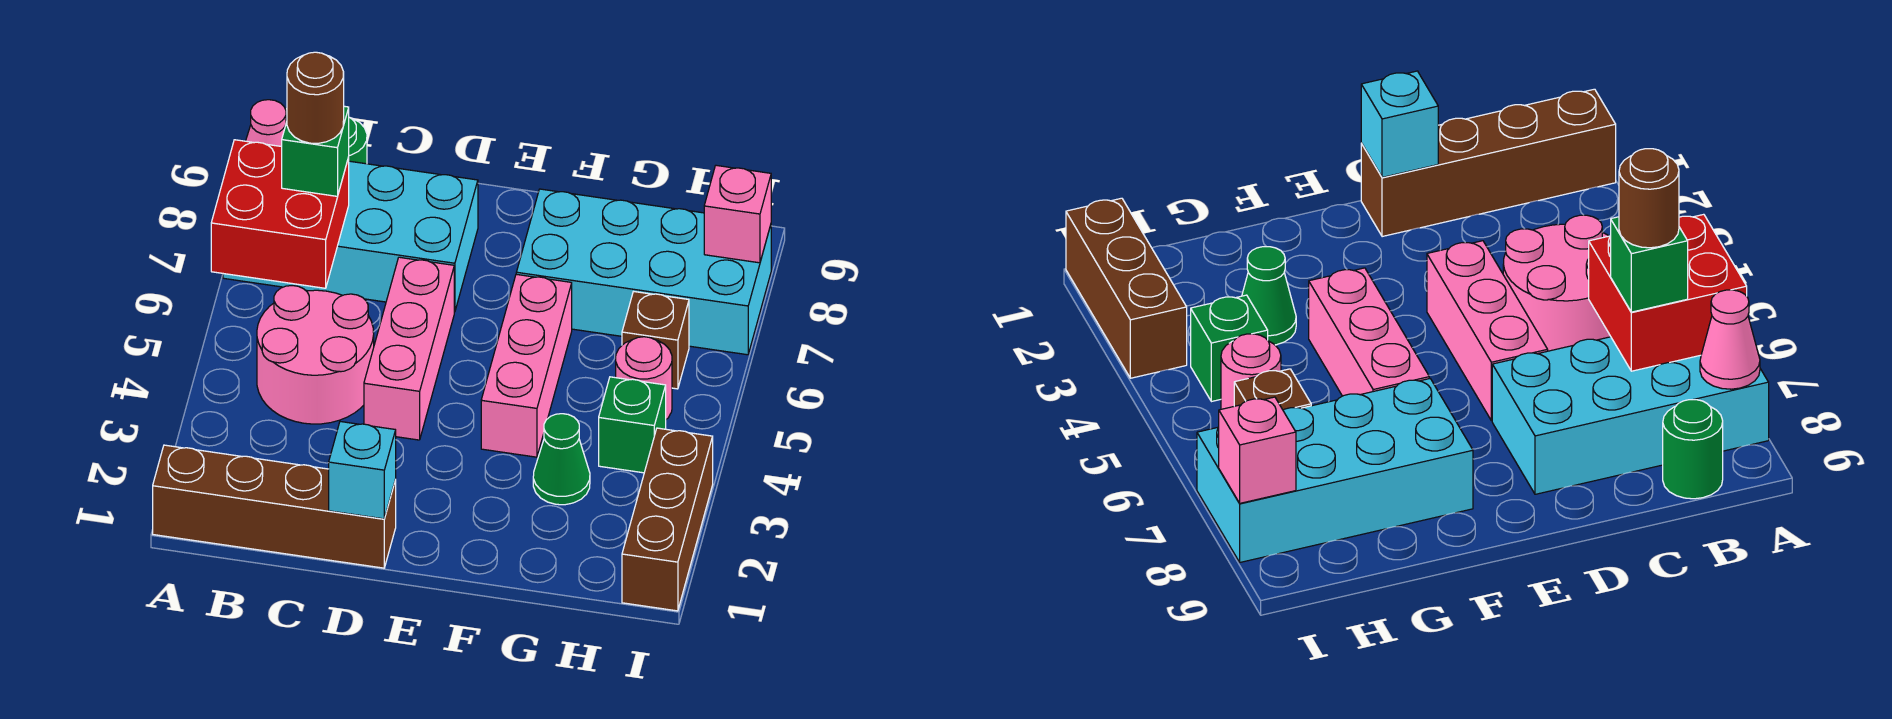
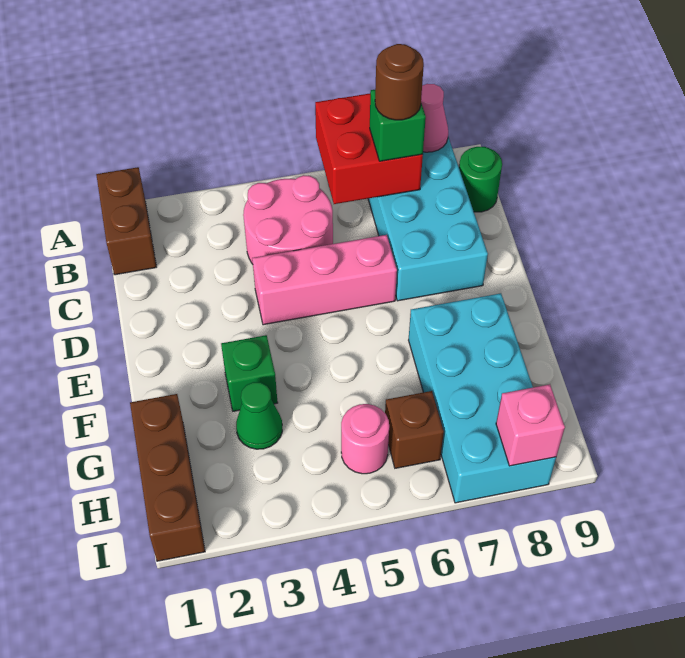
brown 1x4 brick [153,445,396,568] -> brown 1x2 brick [96,167,157,275]
cyan 1x1 brick [329,422,396,519] -> none
pink 1x3 brick [481,274,572,457] -> none
green 1x1 brick [599,377,666,473] -> green 1x1 brick moved to [221,335,278,411]
brown 1x3 brick [622,428,713,611] -> brown 1x3 brick turned to [130,394,205,561]

